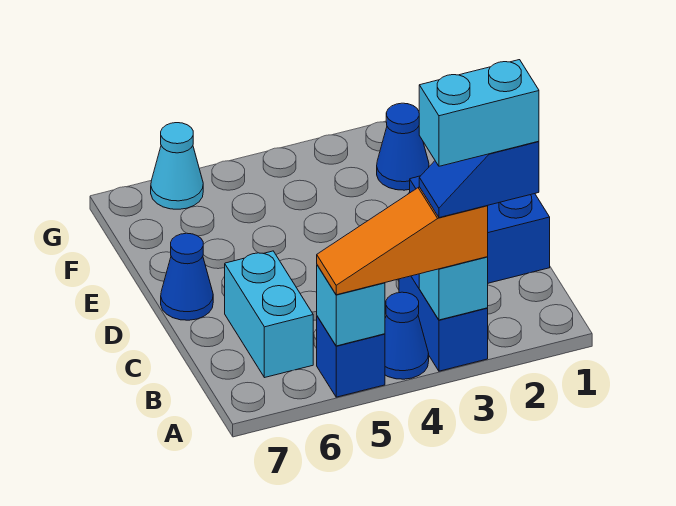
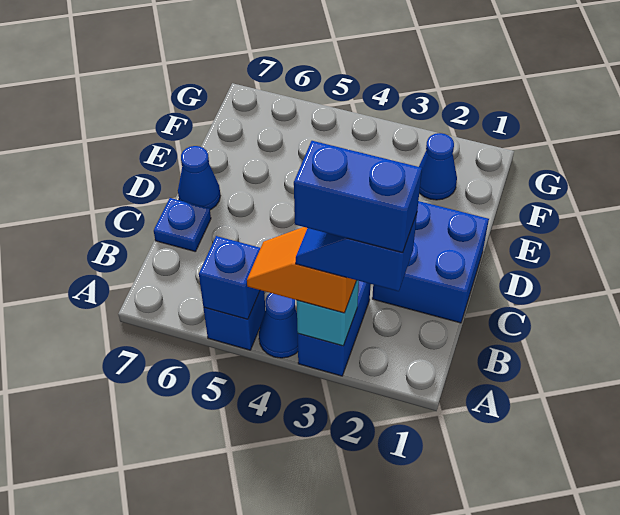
cyan 1x2 brick [419,60,539,166] -> blue 1x2 brick [294,141,422,253]
orange 1x3 slope [317,187,488,295] -> orange 1x2 slope [247,227,357,313]
cyan 1x1 brick [317,265,385,346] -> blue 1x1 brick [199,236,260,319]
cyan 1x2 brick [225,251,313,378] -> none
none -> blue 1x1 plate [154,198,211,252]
cyan 1x1 cone [151,123,203,209] -> none

